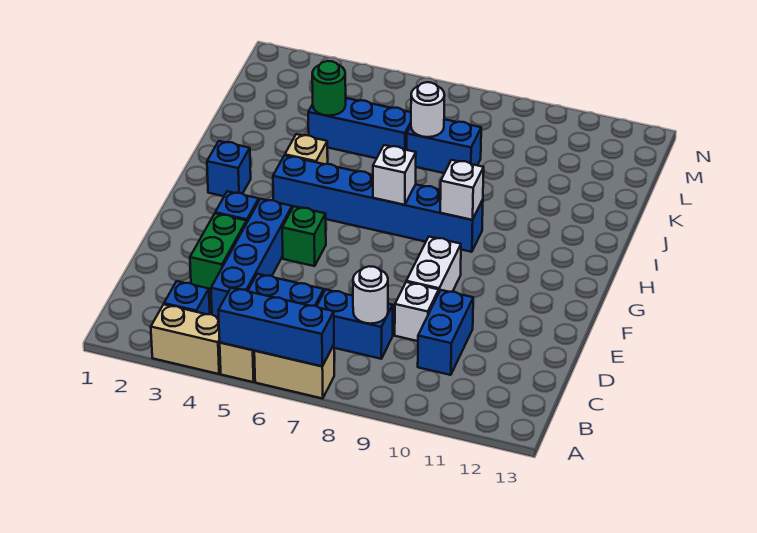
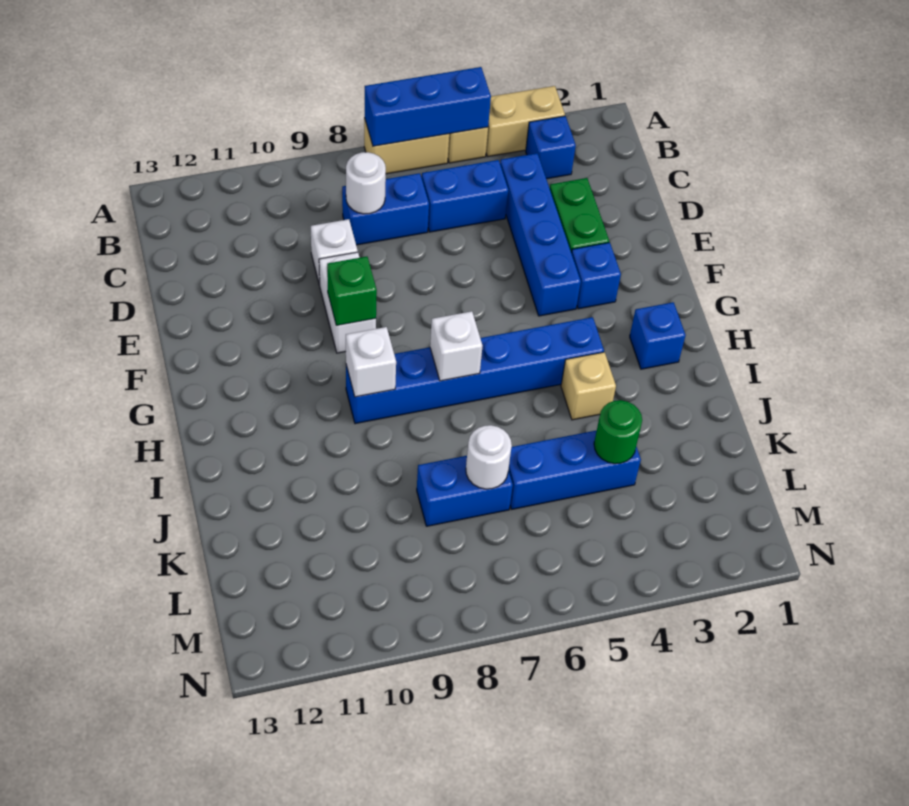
blue 1x2 brick [418,290,473,375] -> none
green 1x1 brick [282,206,326,266] -> green 1x1 brick moved to [327,257,377,325]

